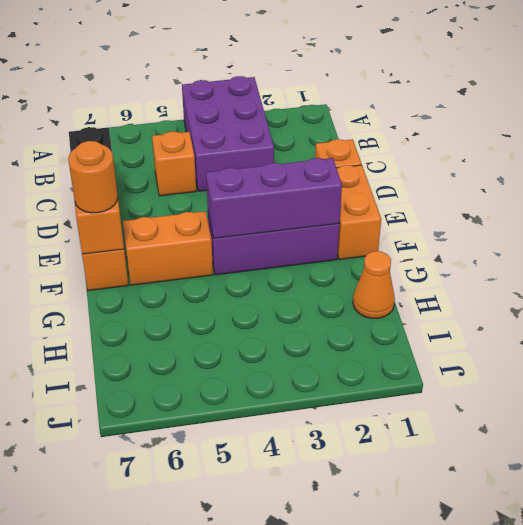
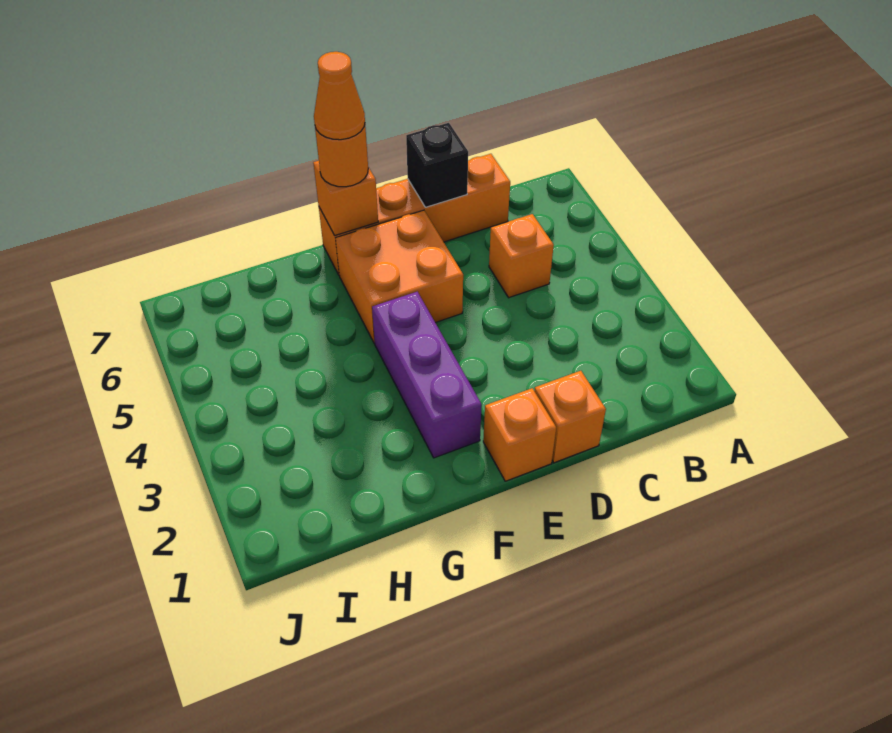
purple 2x3 brick [182,76,274,191] -> none
orange 1x2 brick [337,165,381,260] -> orange 1x1 brick [483,388,556,481]
purple 1x3 brick [206,158,342,238] -> none
orange 1x2 brick [123,211,213,285] -> orange 2x2 brick [336,210,463,343]
orange 1x1 cone [353,251,395,318] -> orange 1x1 cone moved to [314,52,365,140]

